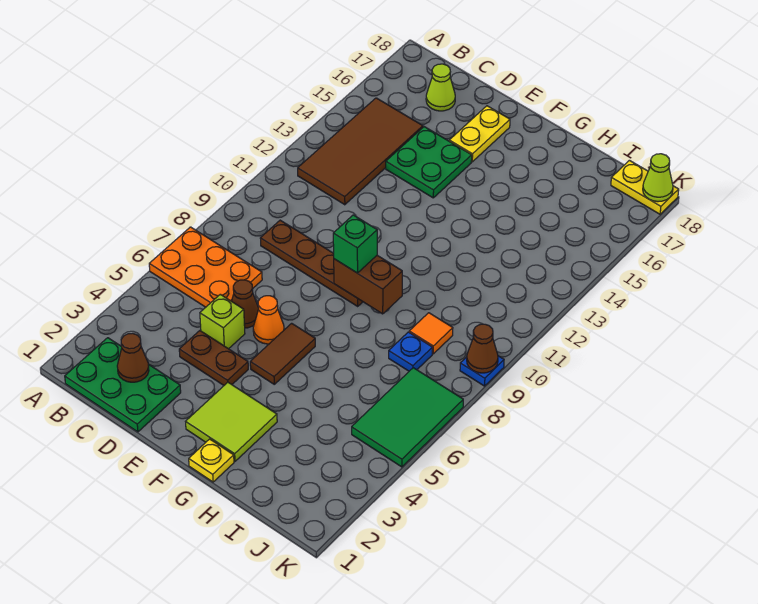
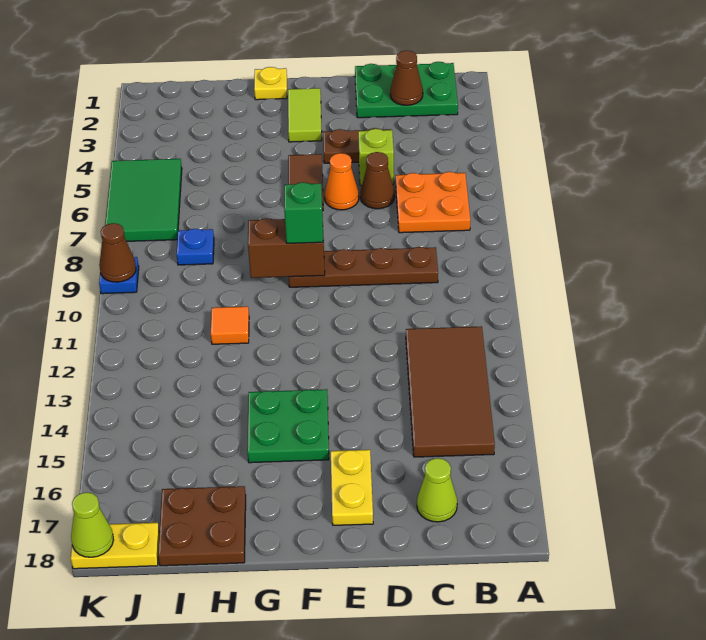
orange 2x3 plate [149,227,262,307] -> orange 2x2 plate [396,172,470,233]
green 2x2 plate [386,127,472,198] -> green 2x2 plate moved to [247,389,329,463]
lime 2x2 tile [186,382,277,461] -> lime 1x2 tile [288,88,322,142]
none -> brown 2x2 plate [158,486,246,566]
orange 1x1 tile [409,313,453,354] -> orange 1x1 tile moved to [211,306,249,344]

